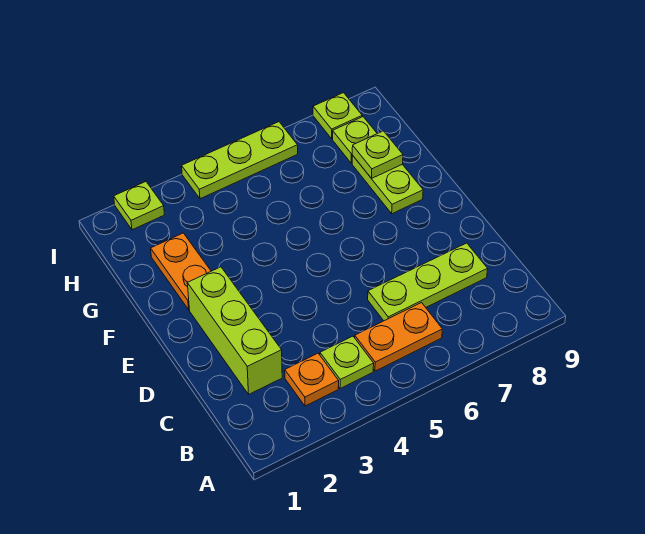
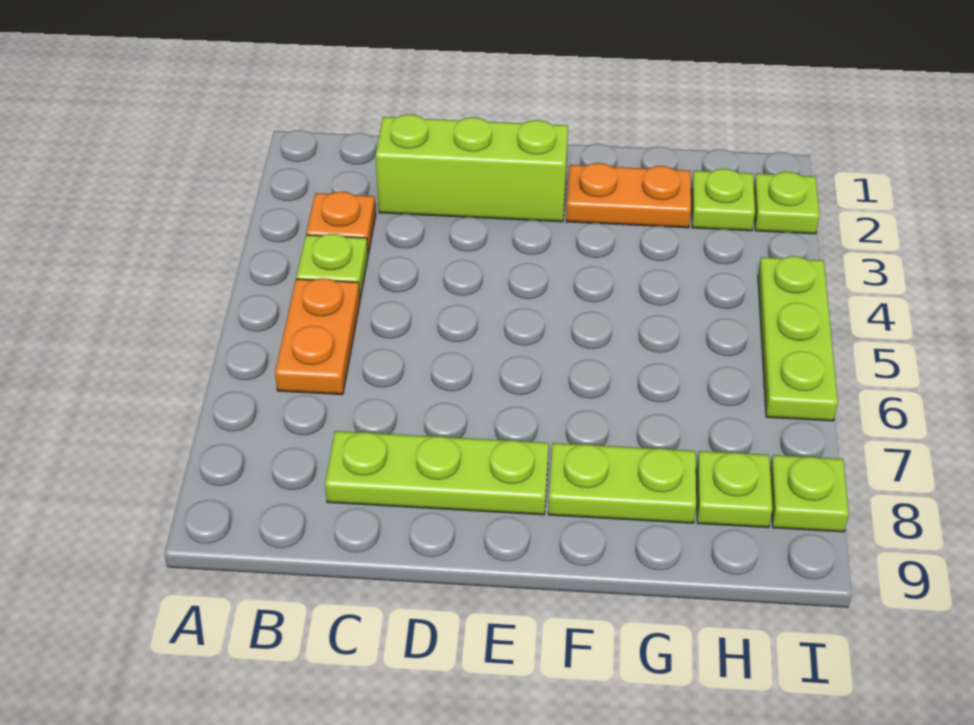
lime 1x3 plate [368,243,488,321] -> lime 1x3 plate turned to [325,431,549,515]
lime 1x1 plate [352,131,403,178] -> lime 1x1 plate moved to [691,169,755,231]

